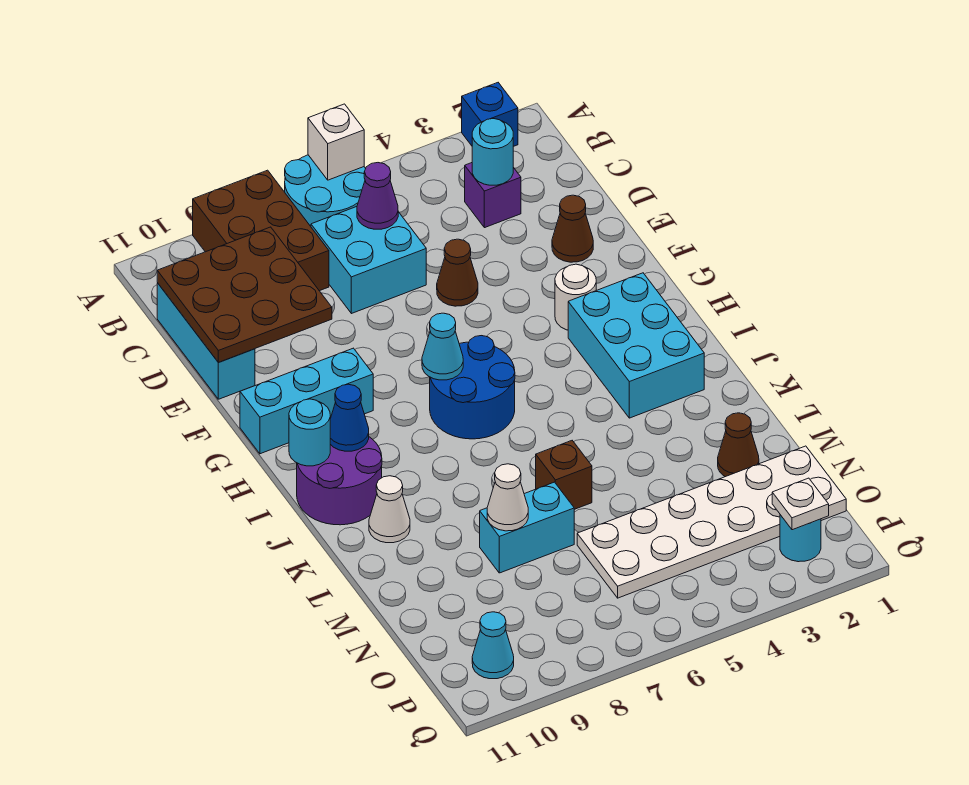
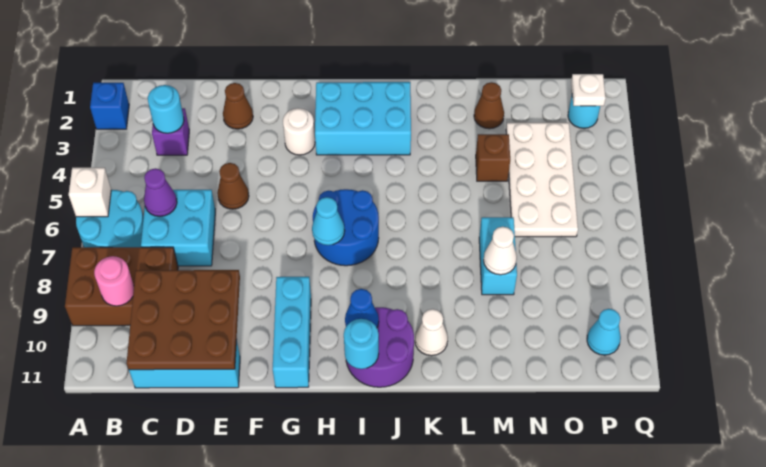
none -> pink 1x1 round brick [94,256,134,306]
brown 1x1 brick [536,441,592,509] -> brown 1x1 brick moved to [476,134,510,181]
white 2x6 plate [577,446,846,598] -> white 2x4 plate [506,123,578,237]

